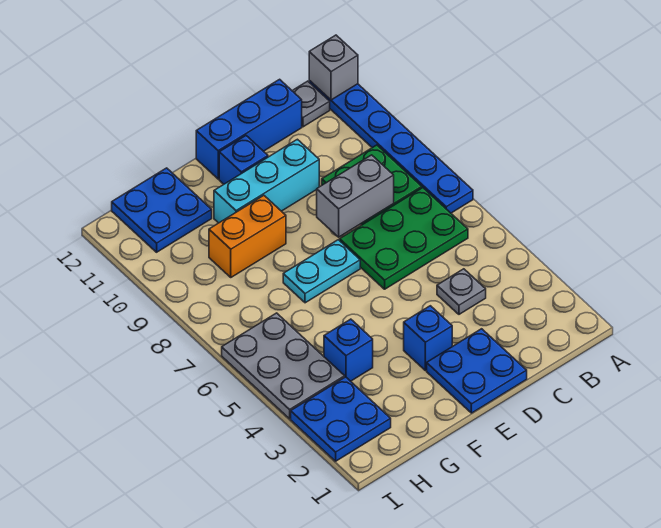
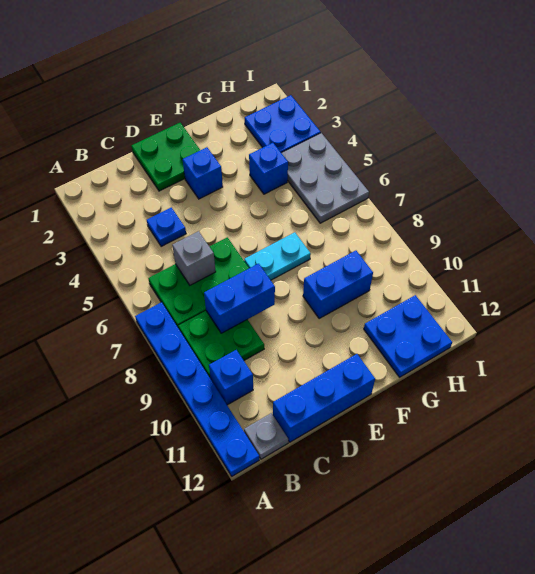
grey 1x1 brick [309,35,358,100] -> grey 1x1 brick moved to [172,231,216,285]
grey 1x1 plate [437,269,486,314] -> blue 1x1 plate [147,207,186,247]
grey 1x2 brick [317,155,394,237] -> blue 1x2 brick [204,264,275,333]
blue 2x2 plate [427,329,527,413] -> green 2x2 plate [132,123,200,191]
cyan 1x3 brick [214,139,319,223] -> none
blue 1x1 brick [219,136,268,184] -> blue 1x1 brick moved to [209,350,253,405]
orange 1x2 brick [209,196,286,277] -> blue 1x2 brick [303,251,373,319]

